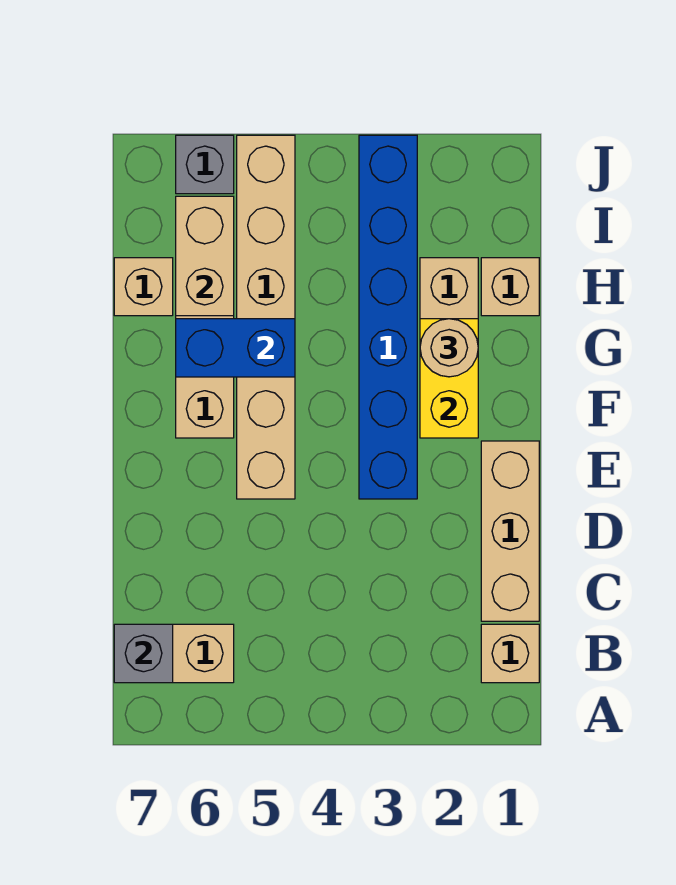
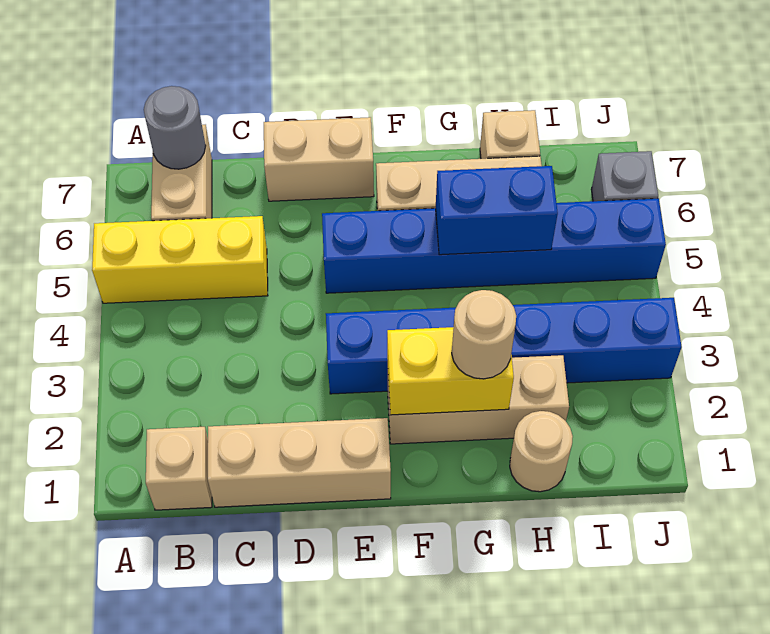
none -> yellow 1x3 brick [92,216,268,303]
grey 1x1 brick [114,624,173,683] -> grey 1x1 round brick [144,86,206,169]
tan 1x6 brick [237,135,295,499] -> blue 1x6 brick [322,198,666,293]
blue 1x2 brick [176,319,295,377] -> blue 1x2 brick turned to [436,166,558,255]
tan 1x1 brick [481,258,539,316] -> tan 1x1 round brick [510,411,573,492]
tan 1x2 brick [176,196,234,316] -> tan 1x2 brick moved to [264,117,374,201]

